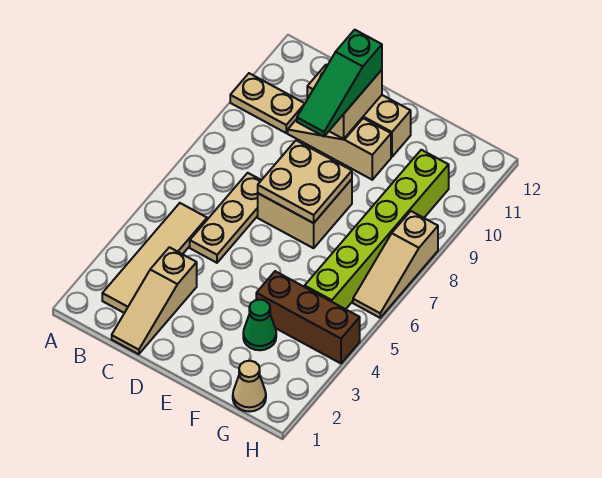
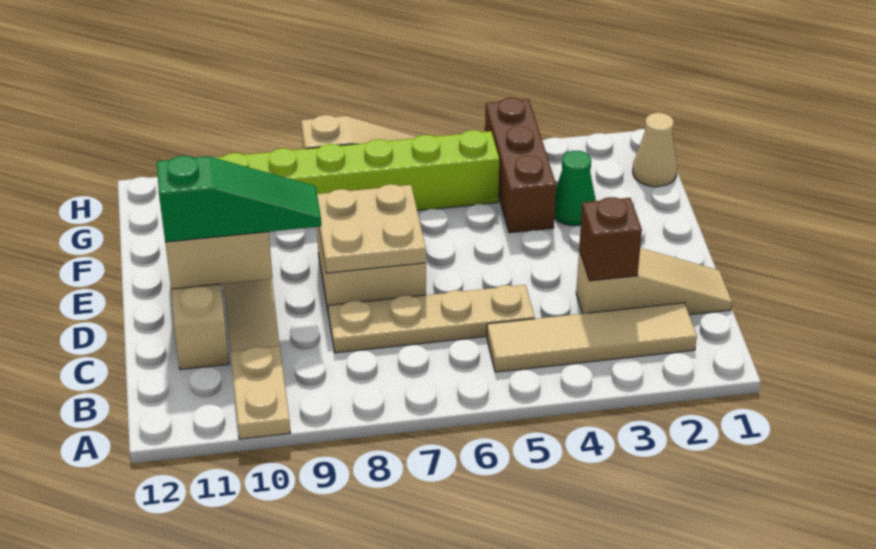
none -> brown 1x1 brick [579,197,642,281]
tan 1x3 plate [190,173,261,263] -> tan 1x4 plate [328,285,535,353]

